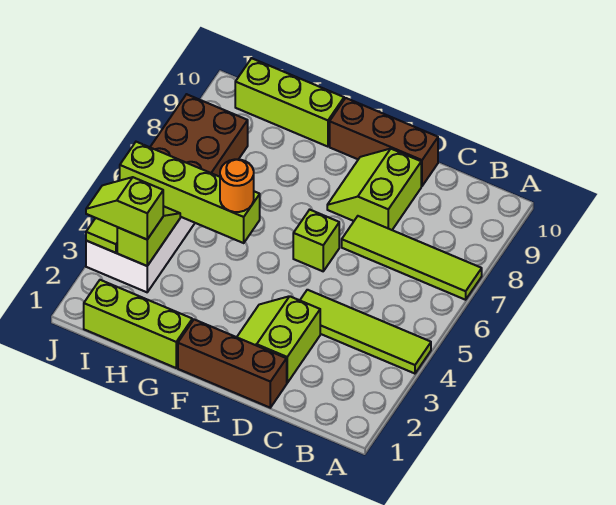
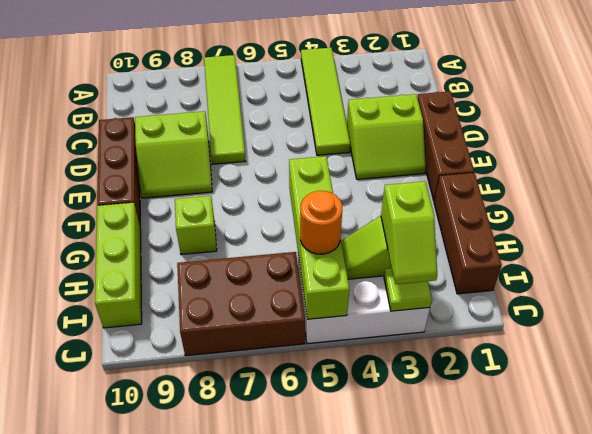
lime 1x1 brick [293,210,339,271] -> lime 1x1 brick moved to [175,196,217,255]
lime 1x3 brick [84,280,192,368] -> brown 1x3 brick [434,173,502,294]
orange 1x1 round brick [220,159,254,212] -> orange 1x1 round brick moved to [300,191,342,254]

